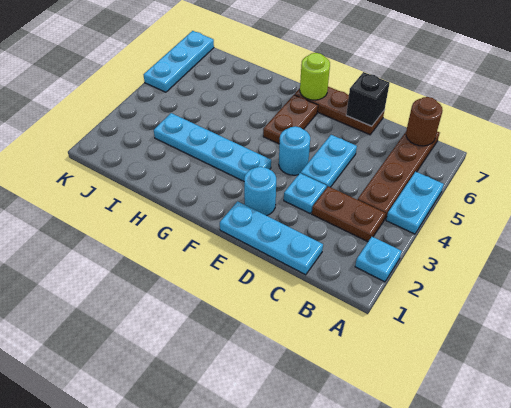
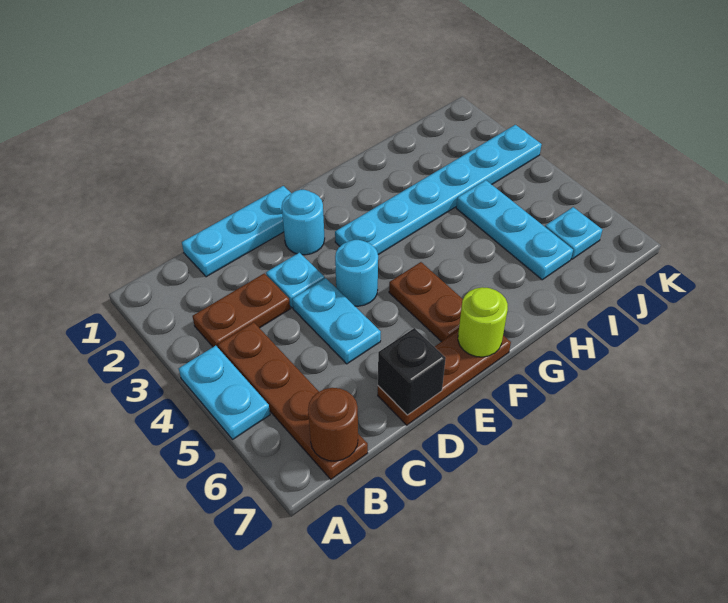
cyan 1x1 plate [355,237,402,282] -> cyan 1x1 plate moved to [545,207,603,259]
cyan 1x4 plate [154,113,271,181] -> cyan 1x6 plate [335,125,542,255]
cyan 1x3 plate [144,31,214,92] -> cyan 1x3 plate moved to [456,180,573,280]

